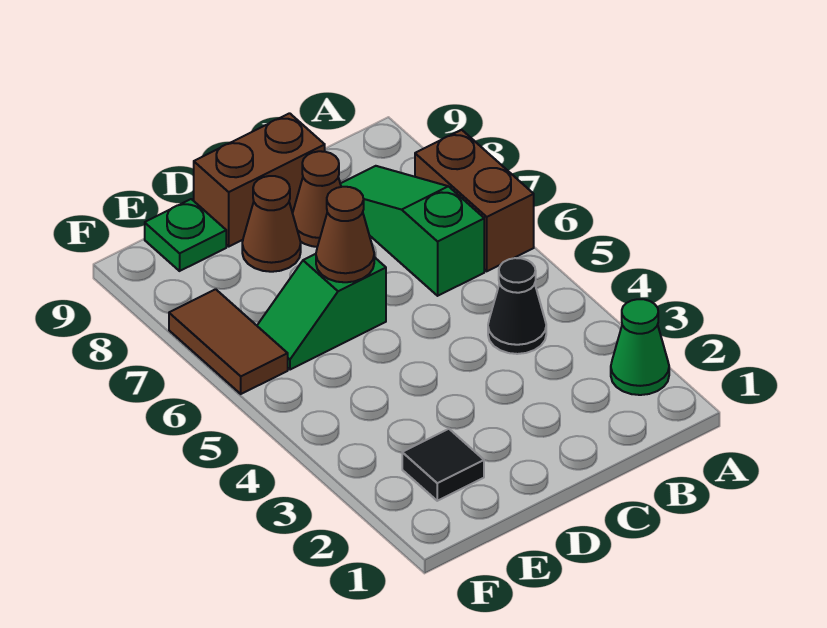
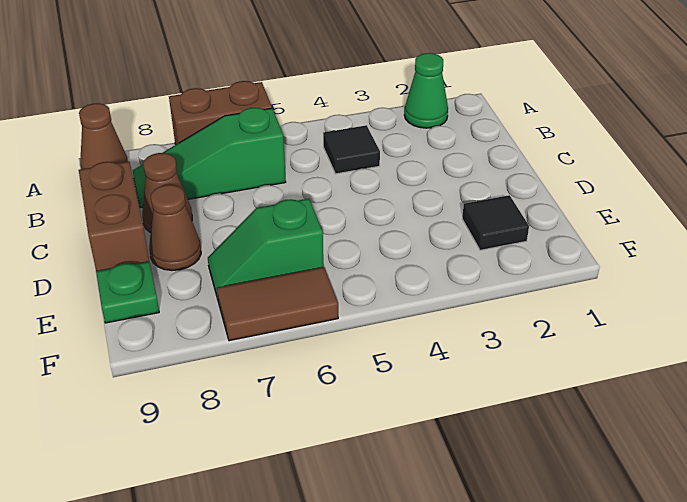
black 1x1 cone [488,258,546,354] -> black 1x1 tile [323,125,380,174]
green 1x2 slope [257,254,386,370] -> green 1x2 slope turned to [208,199,323,299]
brown 1x1 cone [316,187,374,282] -> brown 1x1 cone moved to [79,103,128,169]

